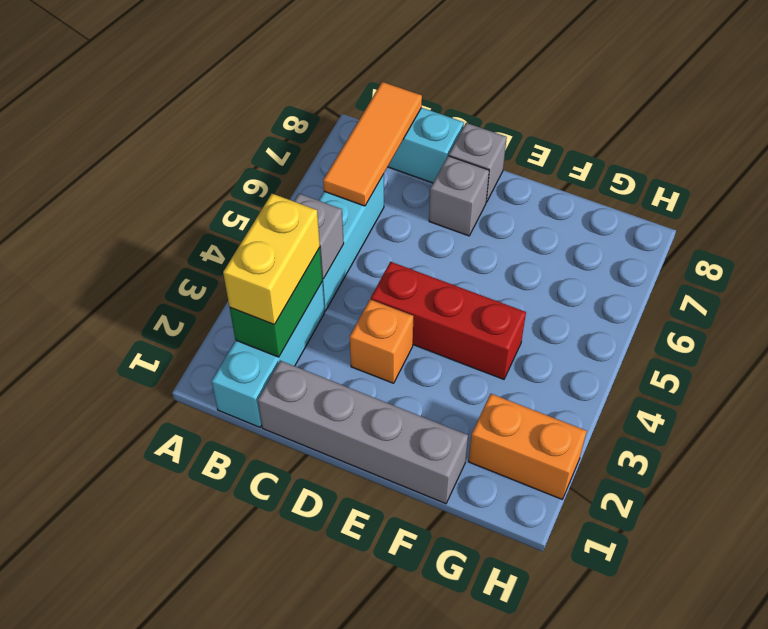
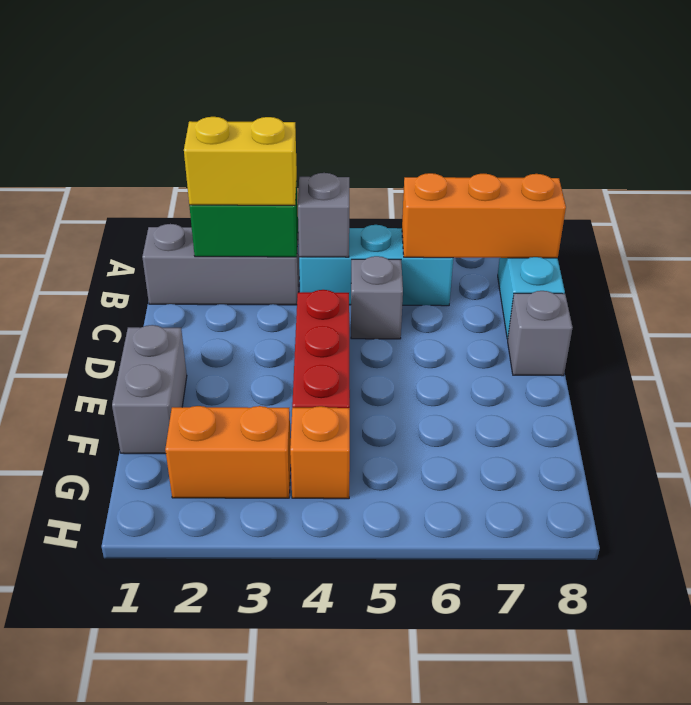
cyan 1x3 brick [211,282,325,427] -> grey 1x3 brick [142,224,299,305]
orange 1x3 tile [323,82,422,206] -> orange 1x3 brick [402,173,566,258]
grey 1x4 brick [258,361,468,504] -> grey 1x2 brick [112,325,187,454]
orange 1x1 brick [350,299,413,383] -> orange 1x1 brick moved to [290,406,350,499]
grey 1x1 brick [429,156,489,236] -> grey 1x1 brick moved to [351,256,403,339]
orange 1x2 brick [469,394,587,499] -> orange 1x2 brick turned to [165,406,291,498]

